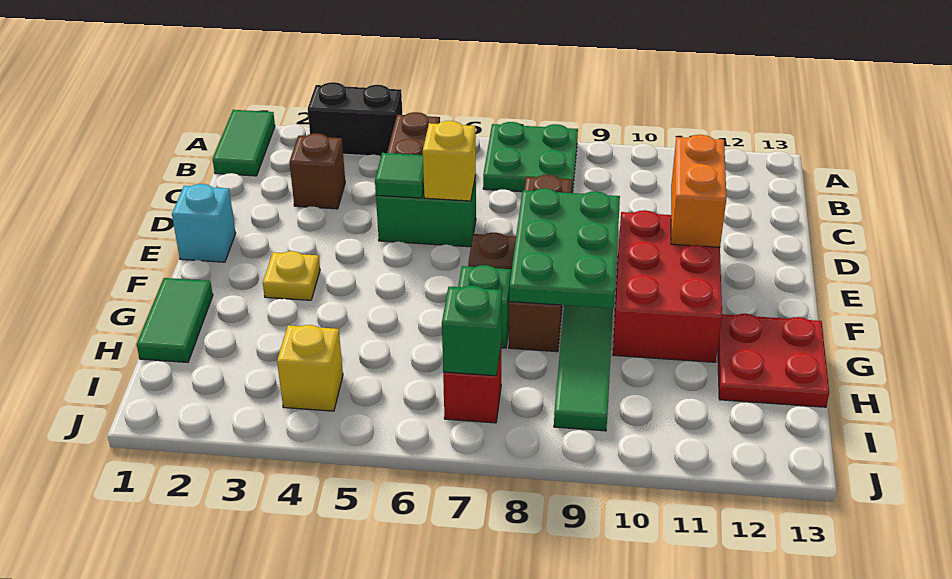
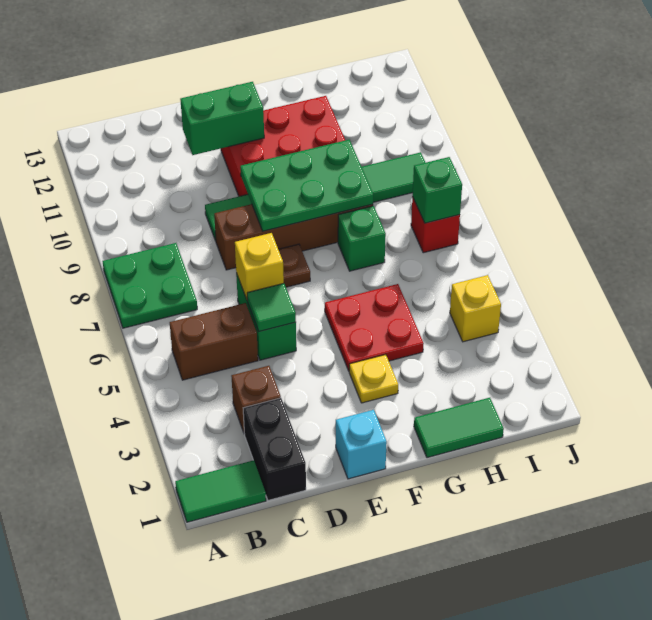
black 1x2 brick [308,82,402,156] -> black 1x2 brick moved to [243,398,306,500]
orange 1x2 brick [671,135,726,247] -> green 1x2 brick [180,82,264,155]
red 2x2 plate [718,314,829,407] -> red 2x2 plate moved to [325,284,424,371]

